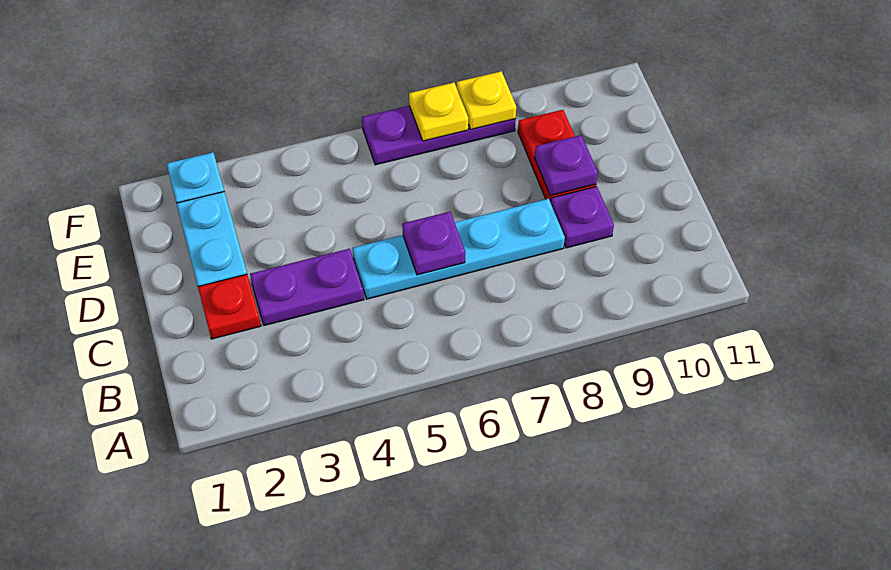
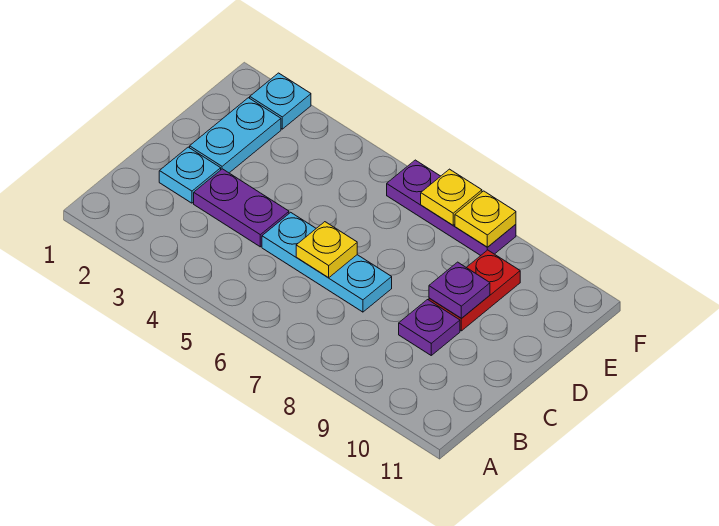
red 1x1 plate [198,274,261,339] -> cyan 1x1 plate [159,147,221,203]
cyan 1x4 plate [353,199,565,299] -> cyan 1x3 plate [262,212,392,312]
purple 1x1 plate [402,212,465,275] -> yellow 1x1 plate [296,222,357,278]

